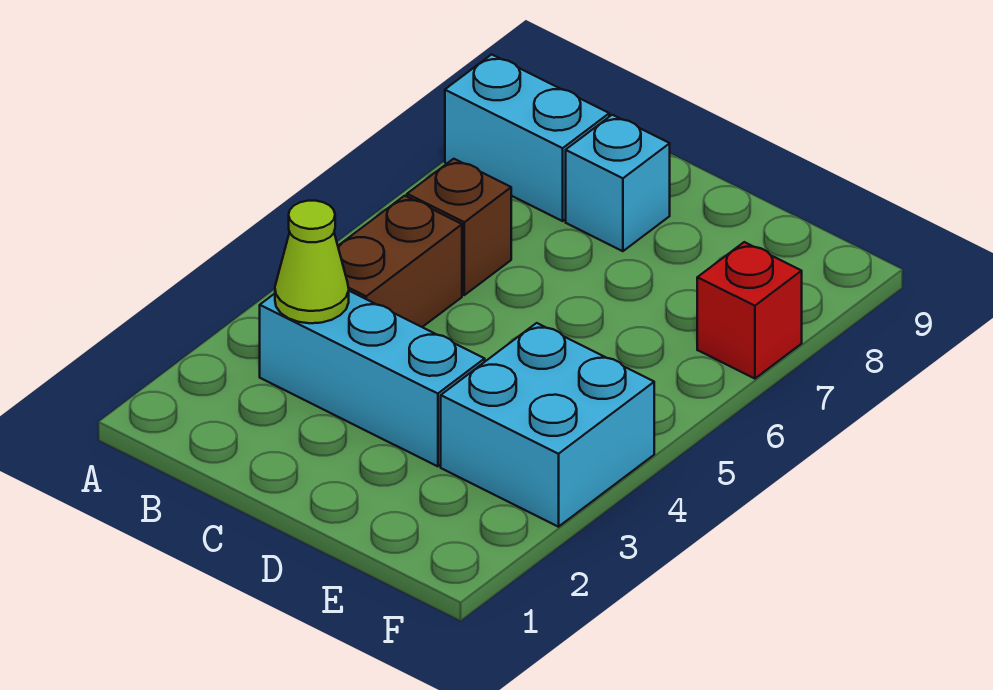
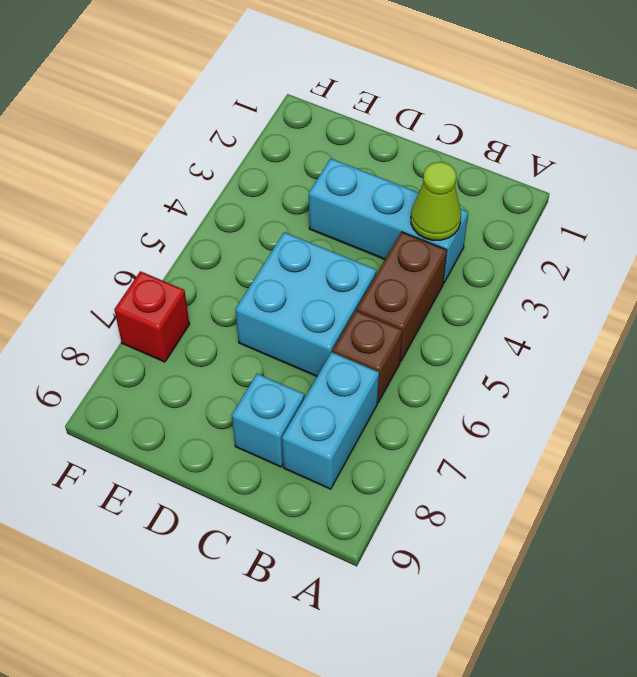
cyan 1x2 brick [445,54,609,221] -> cyan 1x2 brick turned to [282,352,379,489]
cyan 2x2 brick [441,323,654,527] -> cyan 2x2 brick moved to [235,232,376,376]

